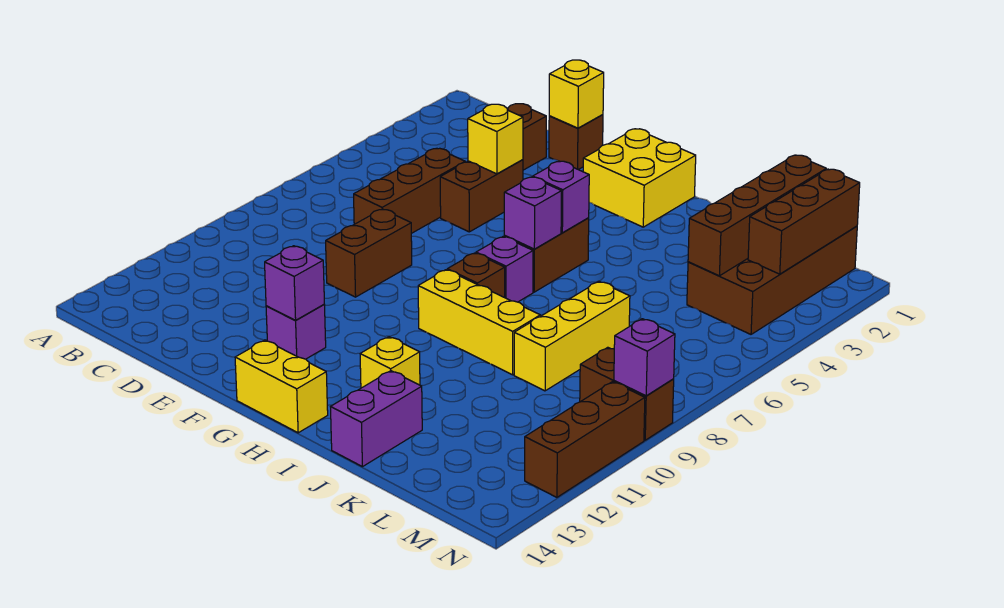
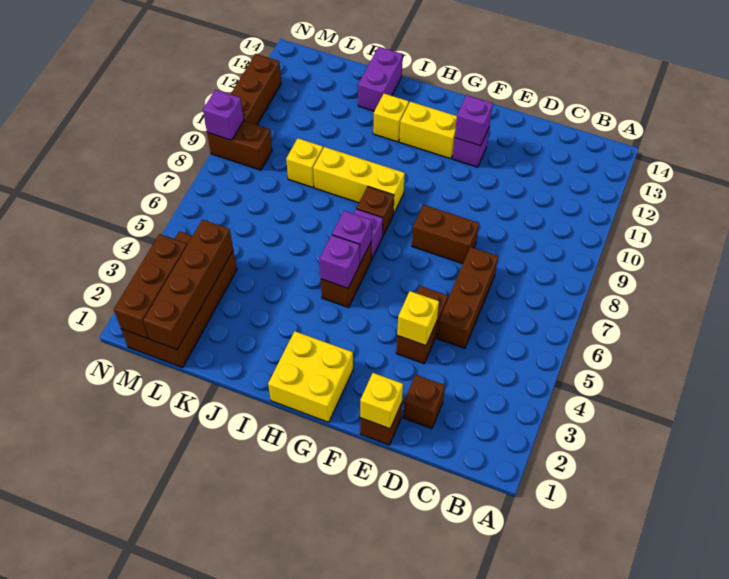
brown 1x2 brick [326,209,412,297] -> brown 1x2 brick turned to [412,205,479,264]
yellow 1x2 brick [235,340,328,433] -> yellow 1x2 brick moved to [399,102,457,159]
yellow 1x3 brick [514,282,630,391] -> yellow 1x1 brick [286,138,323,188]

